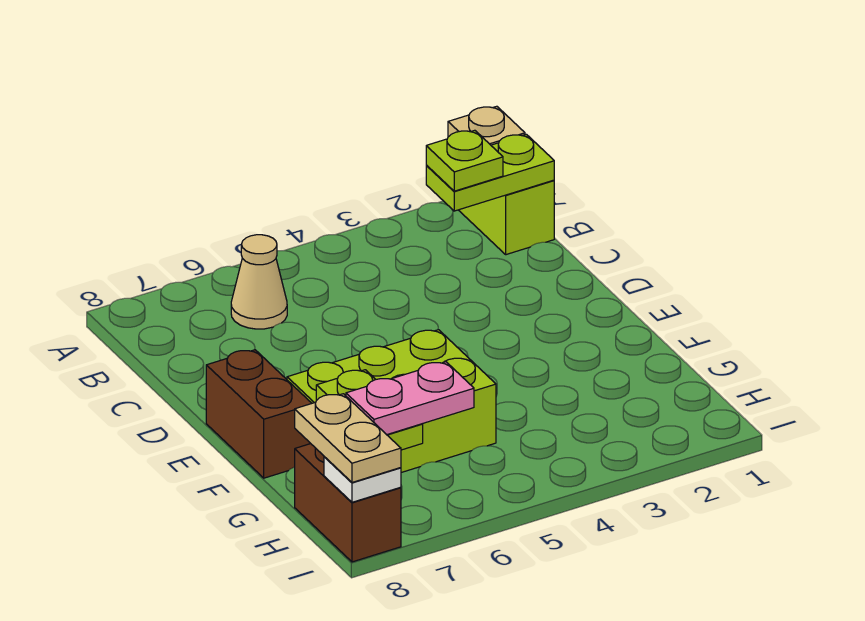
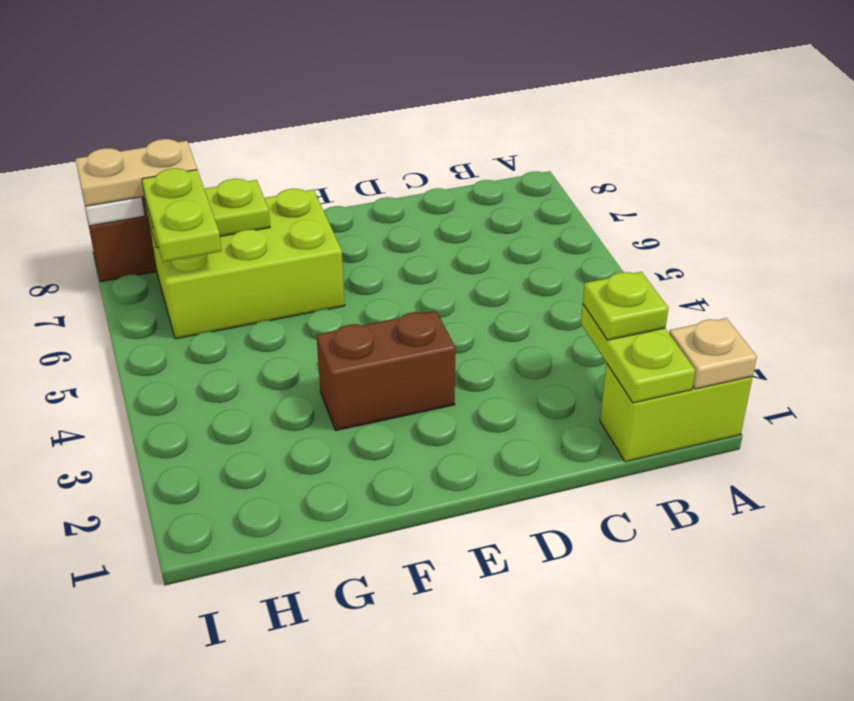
tan 1x1 cone [231,235,287,329] -> none
brown 1x2 brick [206,350,312,478] -> brown 1x2 brick moved to [317,311,456,431]
lime 2x3 brick [287,330,496,473] -> lime 2x3 brick turned to [149,189,345,339]
pink 1x2 plate [346,362,474,435] -> lime 1x2 plate [142,168,221,262]

